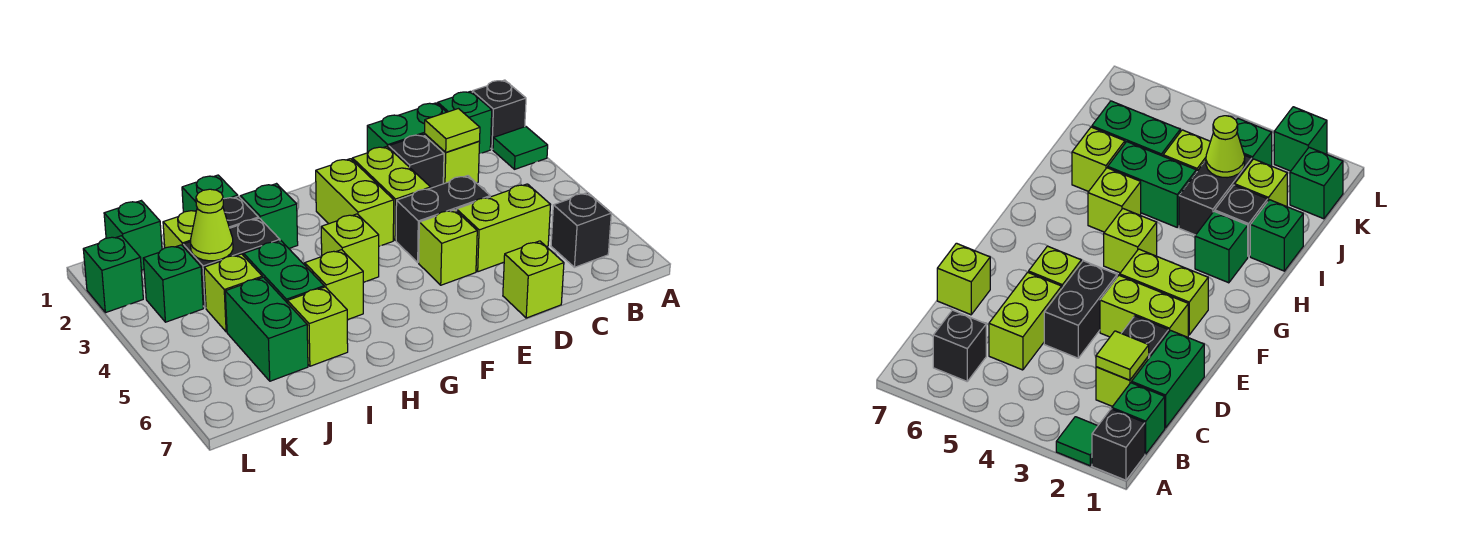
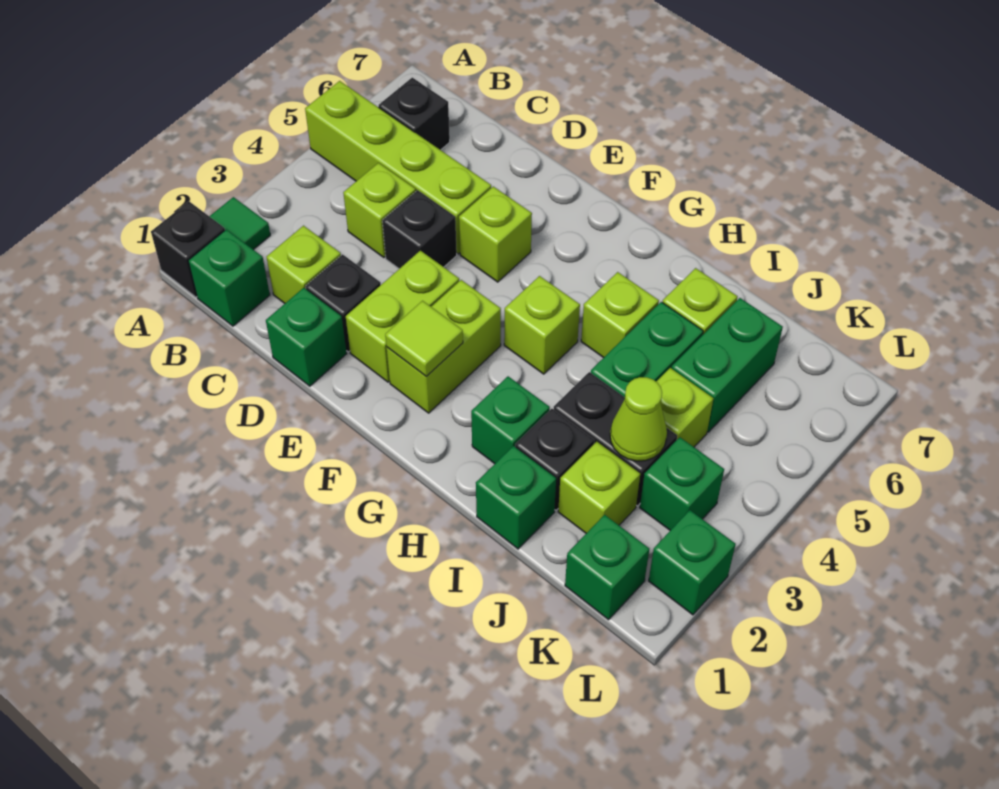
green 1x2 brick [367,103,446,153] -> green 1x1 brick [266,288,347,386]
lime 1x1 tile [425,109,480,152] -> lime 1x1 tile moved to [385,301,463,376]
lime 1x2 brick [456,184,551,272] -> lime 1x4 brick [305,81,491,254]
black 1x2 brick [396,176,490,262] -> black 1x1 brick [382,190,457,269]
lime 1x1 brick [503,241,564,318] -> lime 1x1 brick moved to [343,163,416,258]

